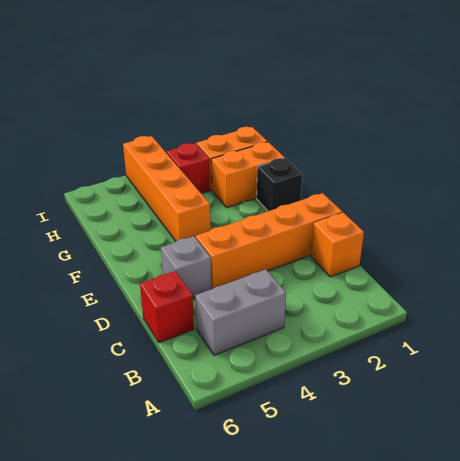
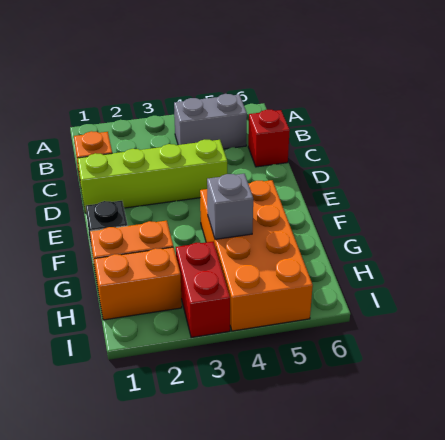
orange 1x4 brick [196,193,342,289] -> lime 1x4 brick [78,140,227,213]
grey 1x1 brick [161,236,211,298] -> grey 1x1 brick moved to [207,174,253,239]
orange 1x4 brick [123,136,210,241] -> orange 2x4 brick [200,180,313,331]
red 1x1 brick [167,143,210,193] -> red 1x2 brick [176,242,230,338]

